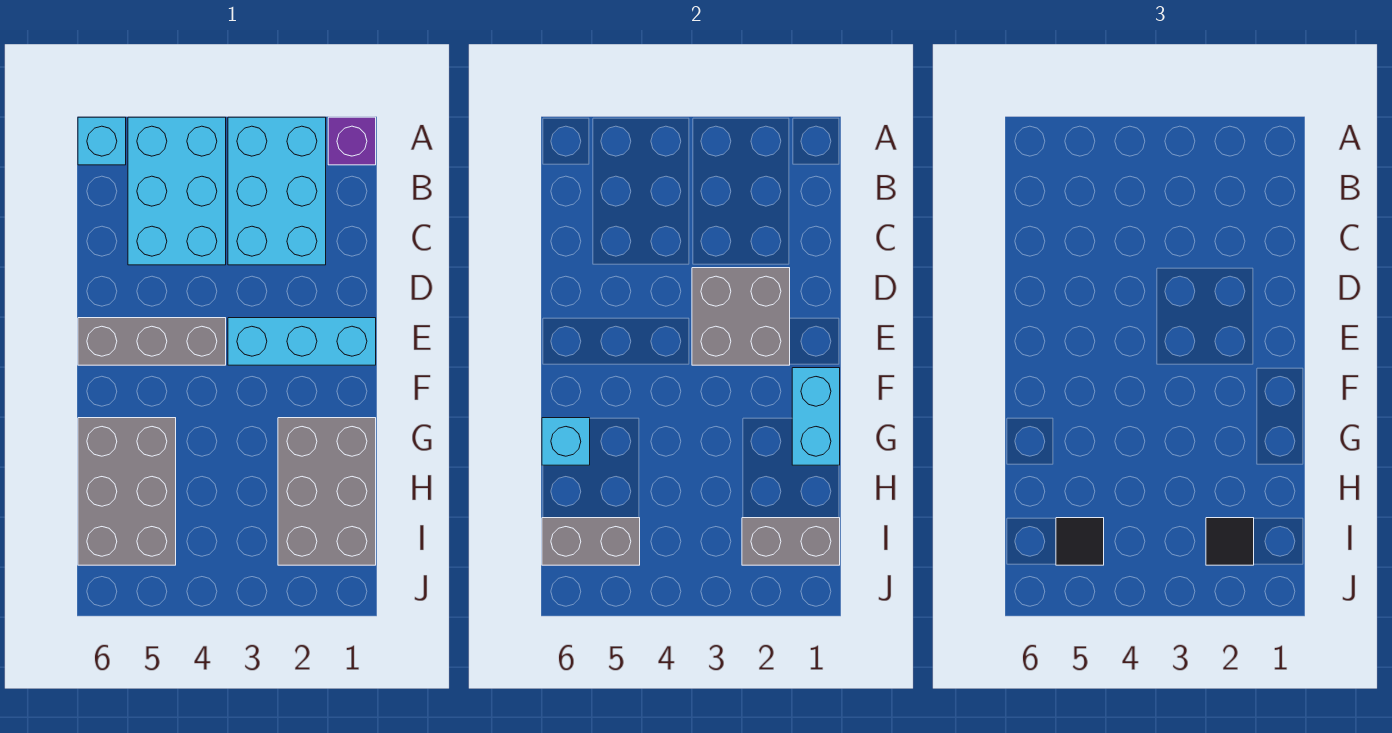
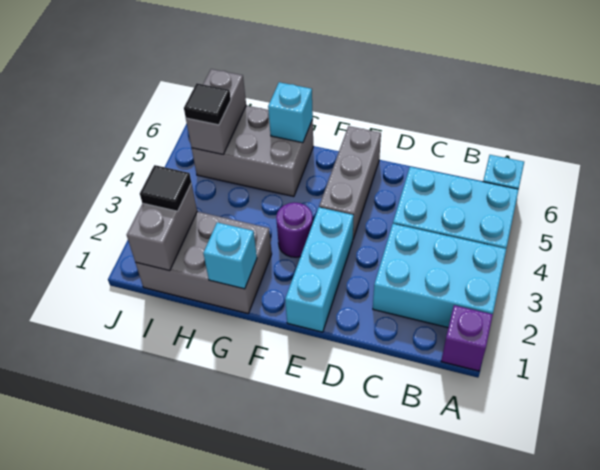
grey 2x2 brick [692,268,790,365] -> none
cyan 1x2 brick [792,368,840,465] -> cyan 1x1 brick [203,222,257,289]
none -> purple 1x1 round brick [276,203,313,257]

